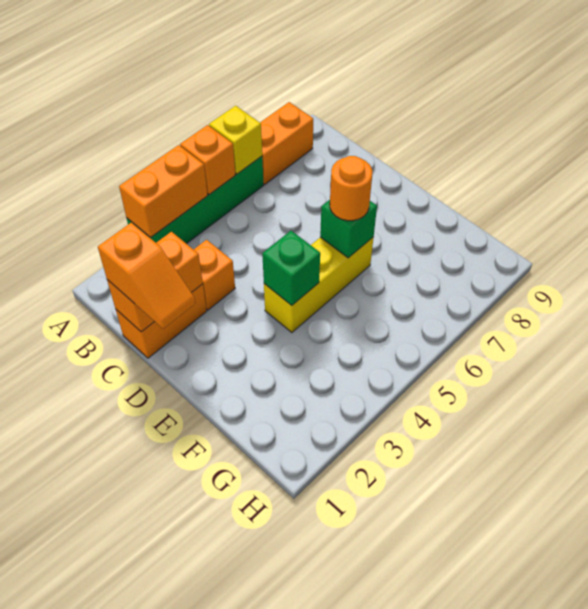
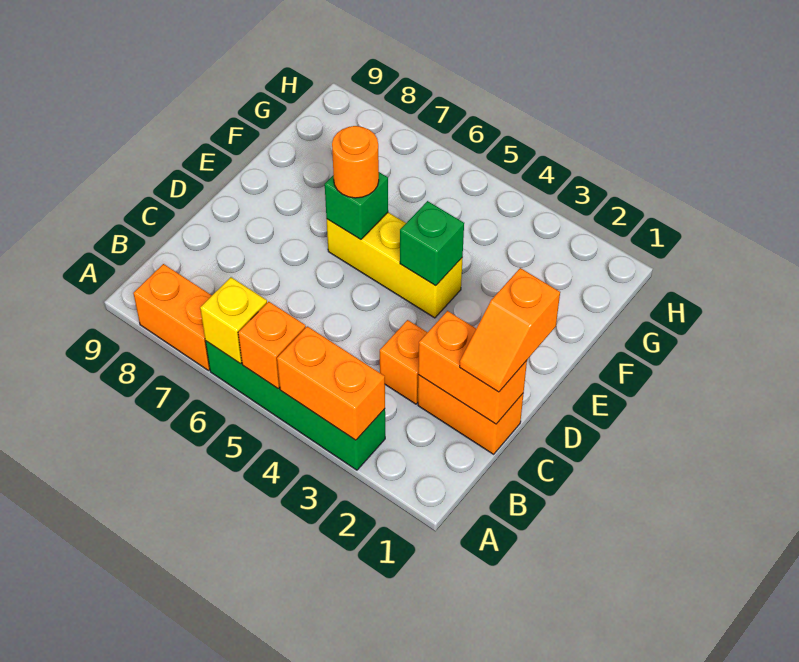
orange 1x2 slope [98,222,195,329] -> orange 1x2 slope turned to [460,268,560,392]

